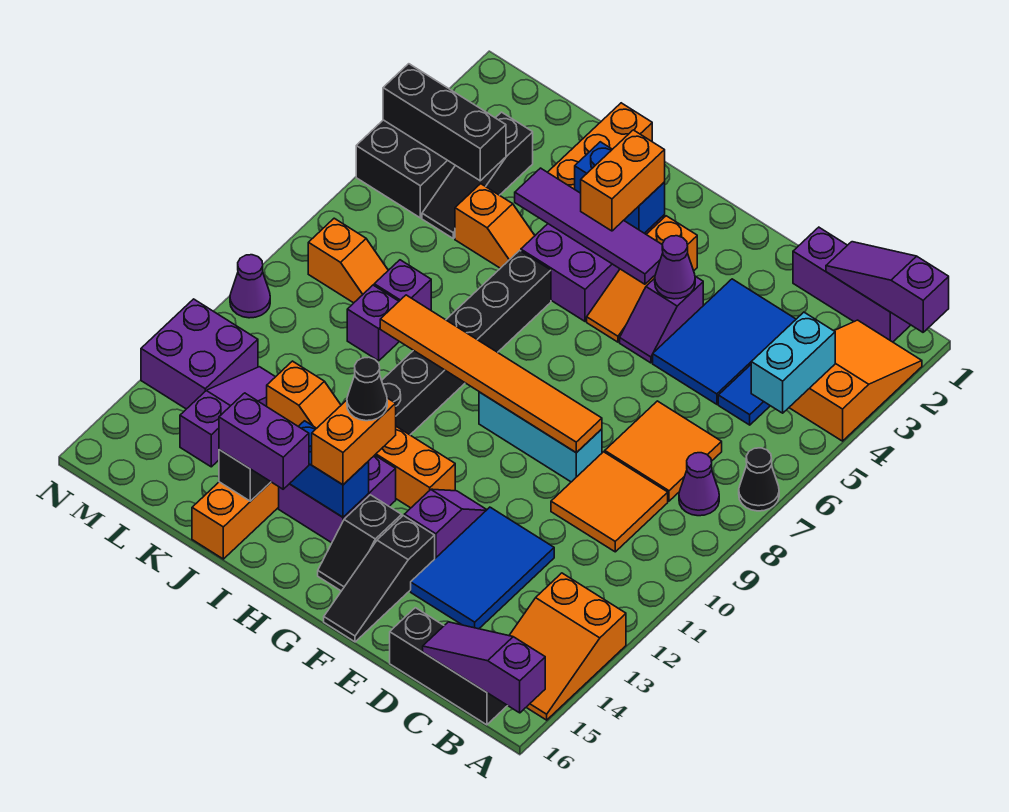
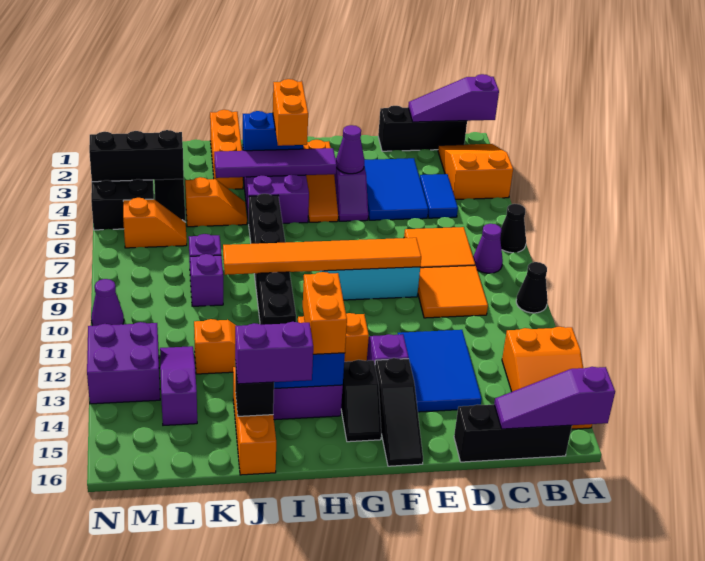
purple 1x3 brick [793,227,910,342] -> black 1x3 brick [378,106,467,151]
cyan 1x2 brick [751,312,835,413] -> none
black 1x1 cone [347,357,387,421] -> black 1x1 cone moved to [516,262,548,313]
orange 1x2 slope [308,218,388,303] -> orange 1x2 slope moved to [123,198,187,248]

